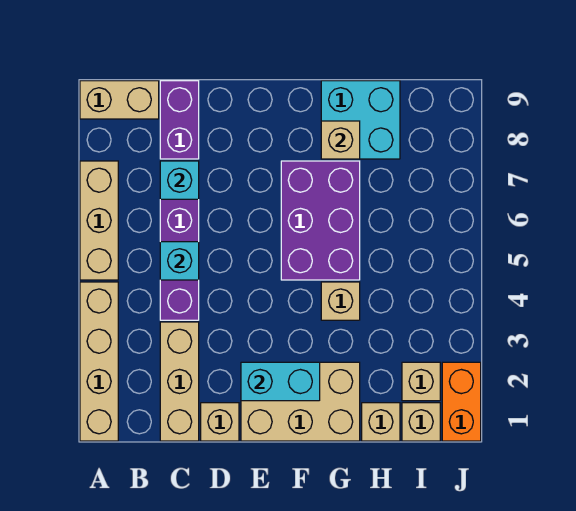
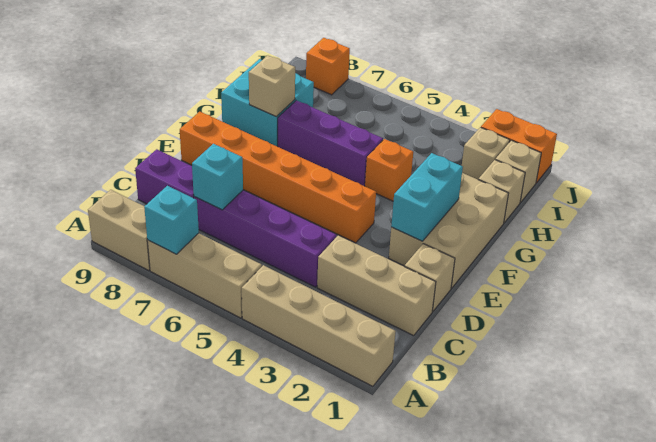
tan 1x2 brick [80,81,159,119] -> tan 1x2 brick turned to [88,190,150,270]
cyan 1x1 brick [160,242,199,280] -> cyan 1x1 brick moved to [144,186,199,254]
none -> orange 1x6 brick [180,112,376,243]
purple 2x3 brick [281,161,360,280] -> purple 1x3 brick [278,100,383,186]
tan 1x1 brick [321,282,360,320] -> orange 1x1 brick [365,139,413,201]
none -> orange 1x1 brick [306,38,350,95]

